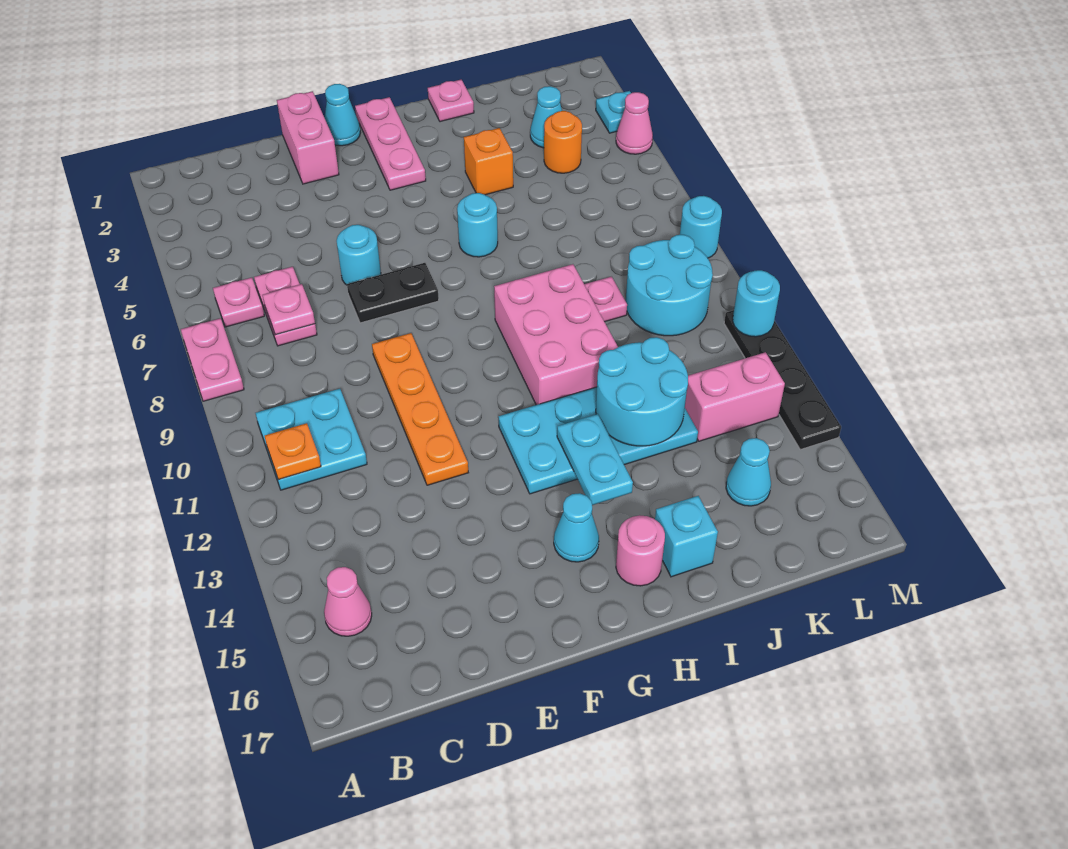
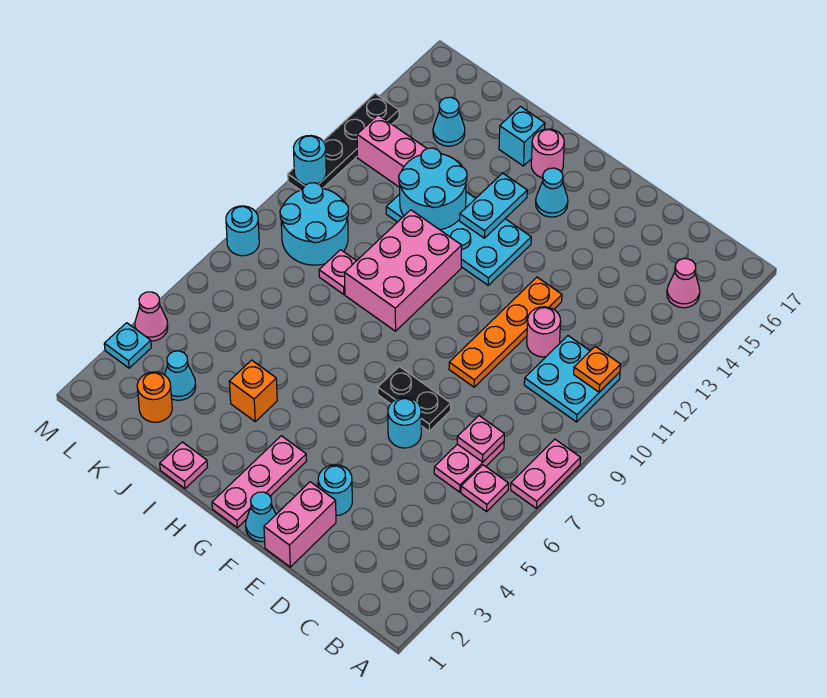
none -> pink 1x1 round brick [527,307,561,357]
cyan 1x1 round brick [457,193,498,257] -> cyan 1x1 round brick moved to [318,465,352,515]
orange 1x1 round brick [544,111,582,173] -> orange 1x1 round brick moved to [137,372,172,422]

